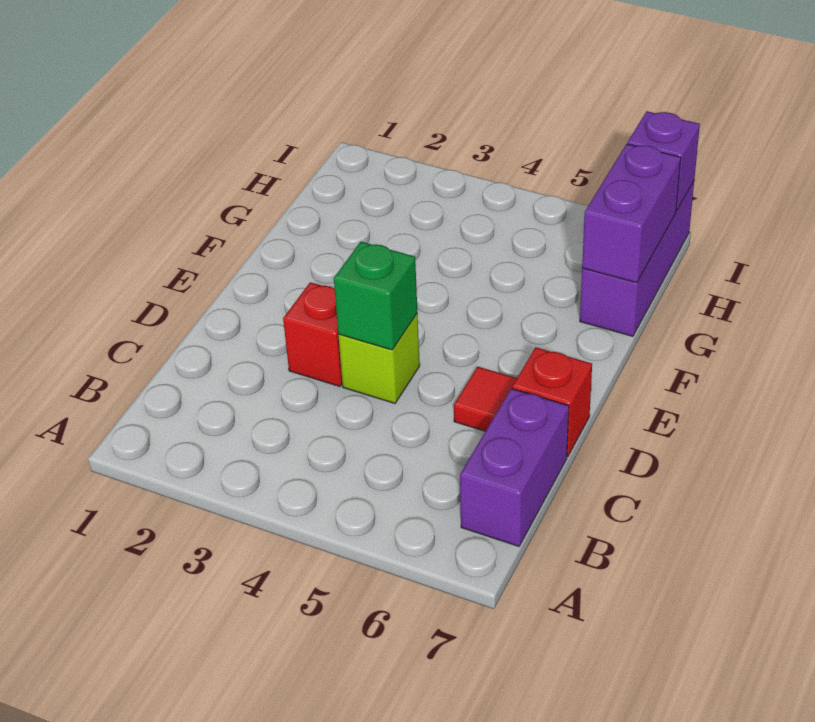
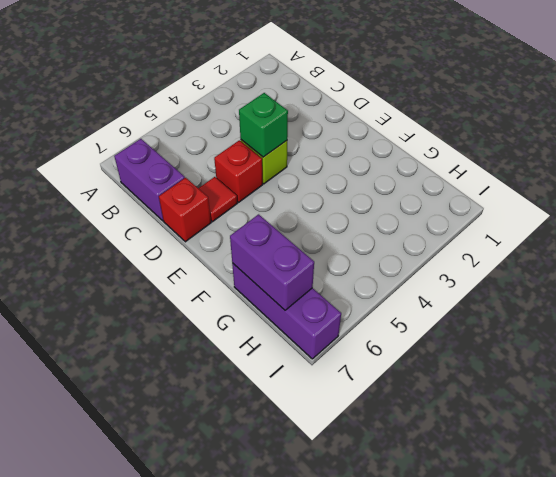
red 1x1 brick [283,282,342,387] -> red 1x1 brick moved to [214,140,263,202]
purple 1x1 brick [627,111,700,211] -> none

